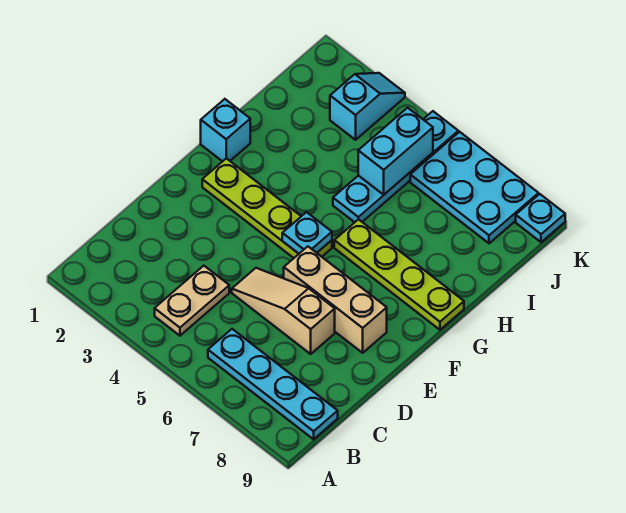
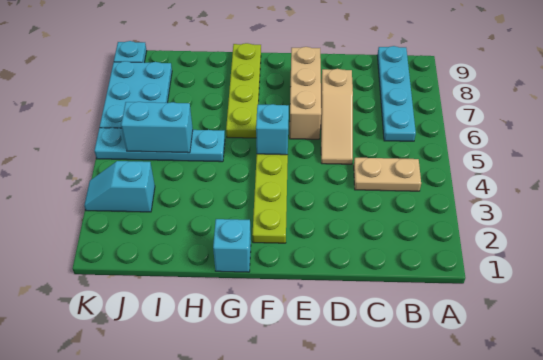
cyan 1x1 plate [282,212,332,254] -> cyan 1x1 brick [256,104,289,155]

